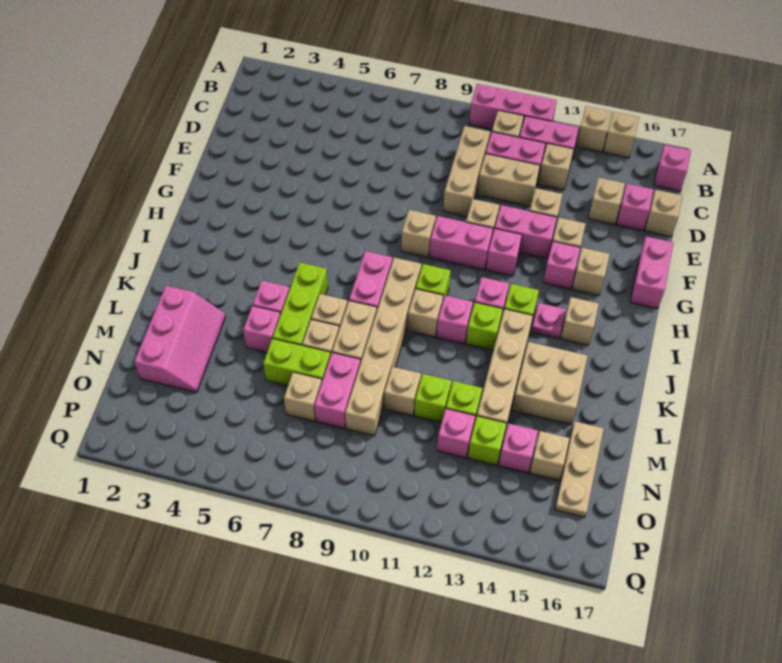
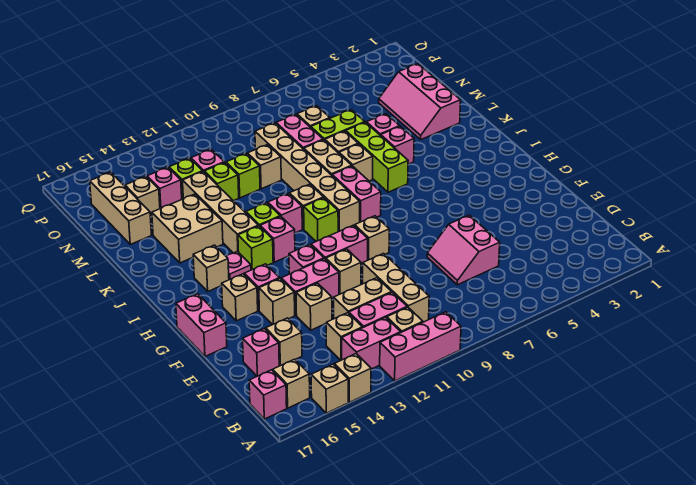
none -> pink 2x2 slope [427,215,500,285]
tan 1x1 brick [645,190,682,237] -> tan 1x1 brick moved to [272,359,310,408]
tan 1x3 plate [555,421,604,517] -> tan 1x3 brick [90,172,151,244]

